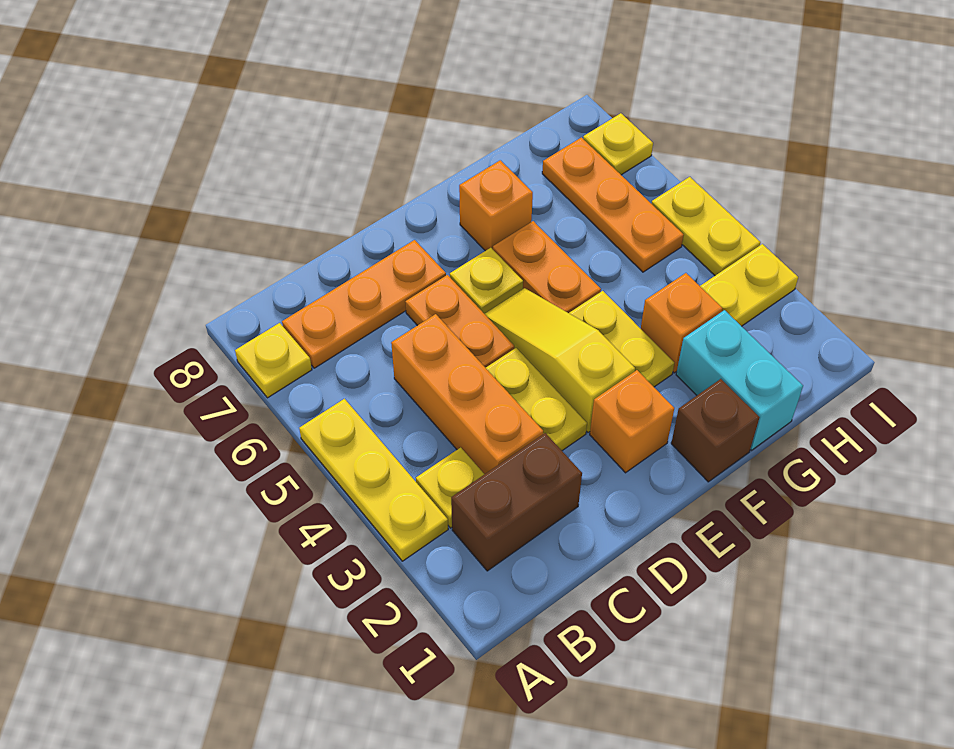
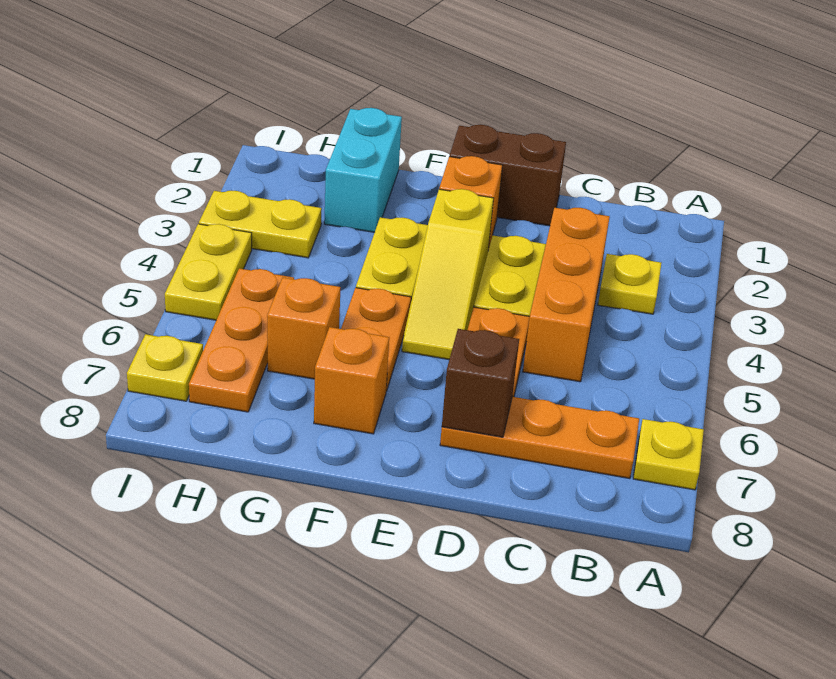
yellow 1x3 plate [299,399,448,561] -> none
brown 1x2 brick [451,433,582,571] -> brown 1x2 brick moved to [449,125,566,226]
yellow 1x1 plate [450,248,523,314] -> none
brown 1x1 brick [671,379,760,482] -> brown 1x1 brick moved to [442,329,519,437]
orange 1x1 brick [641,273,723,373] -> orange 1x1 brick moved to [267,277,341,379]

